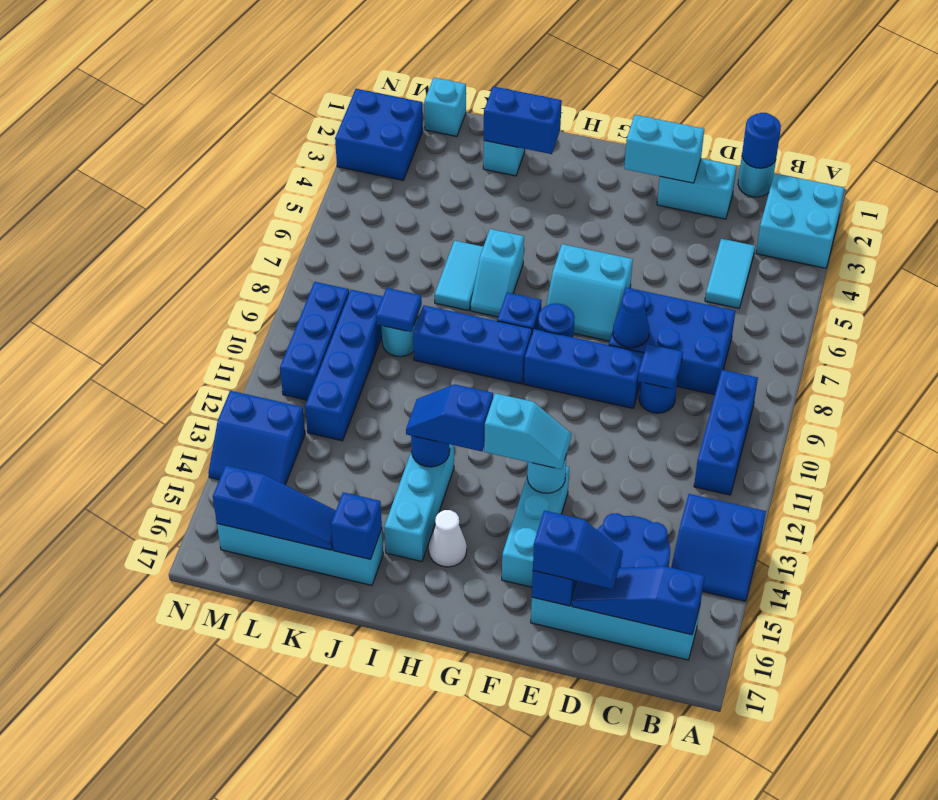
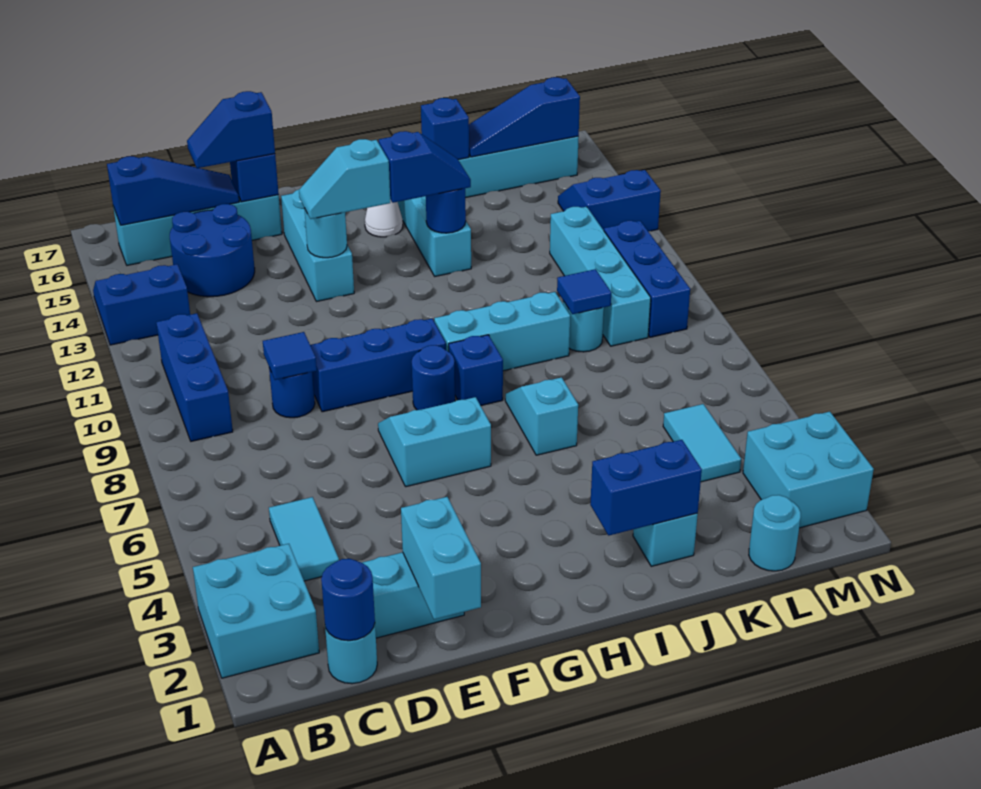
blue 2x3 brick [609,287,735,395] -> none
cyan 1x2 brick [624,115,704,183] -> cyan 1x2 brick turned to [401,497,481,620]
blue 1x1 cone [613,291,650,348] -> none
blue 1x3 brick [413,305,532,384] -> cyan 1x3 brick [434,292,570,371]
cyan 1x2 tile [435,241,483,311] -> cyan 1x2 tile moved to [663,404,741,482]
cyan 1x1 brick [424,78,466,136] -> cyan 1x1 round brick [749,495,801,571]
blue 1x4 brick [305,290,383,441] -> cyan 1x4 brick [550,207,651,346]
blue 2x2 brick [335,89,423,180] -> cyan 2x2 brick [743,412,874,528]

